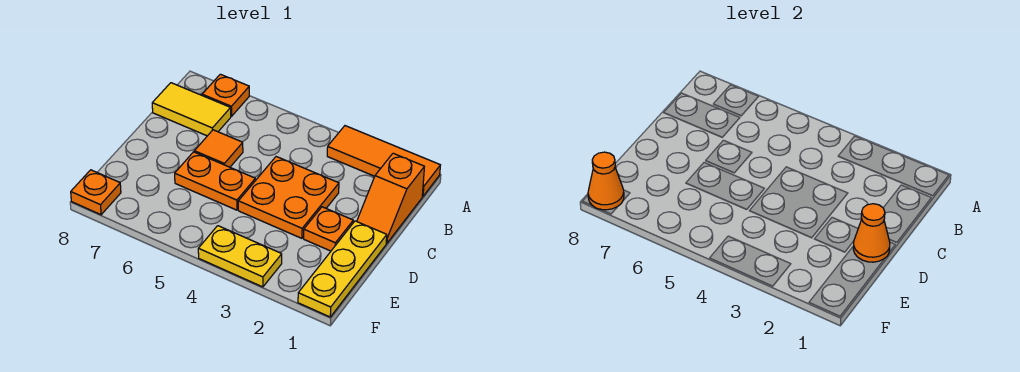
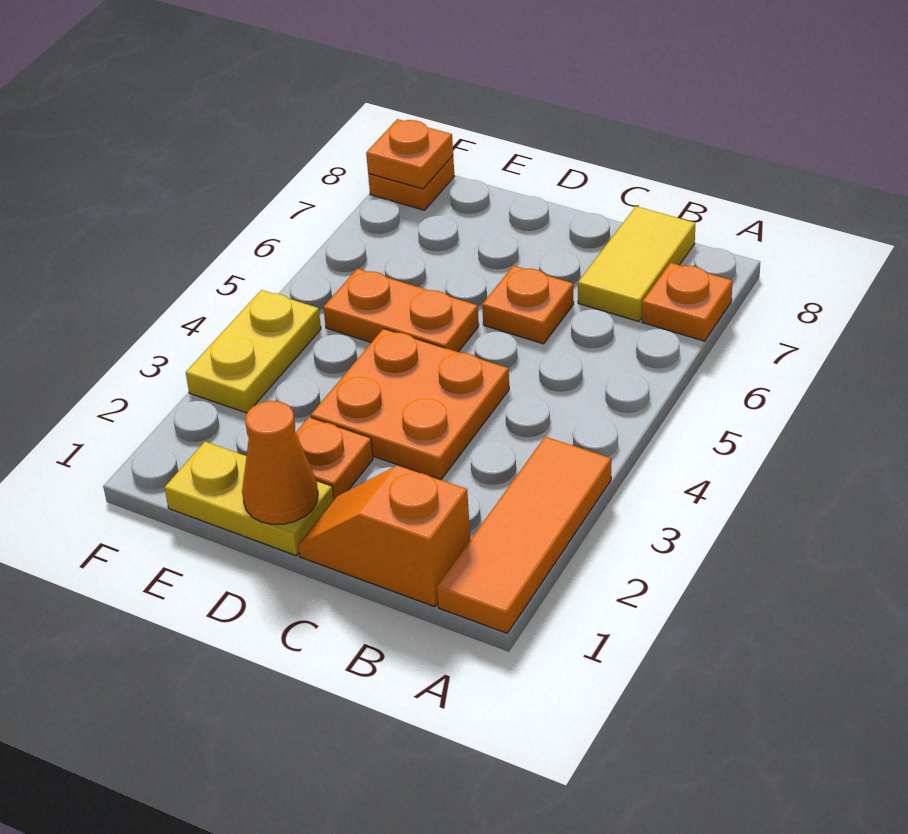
orange 1x1 tile [194,130,243,167] -> orange 1x1 plate [482,266,574,344]
yellow 1x3 plate [298,221,387,317] -> yellow 1x2 plate [164,442,334,555]
orange 1x2 plate [175,152,255,210] -> orange 1x2 plate turned to [323,269,479,352]
orange 1x1 cone [588,152,624,210] -> orange 1x1 plate [366,119,453,189]

